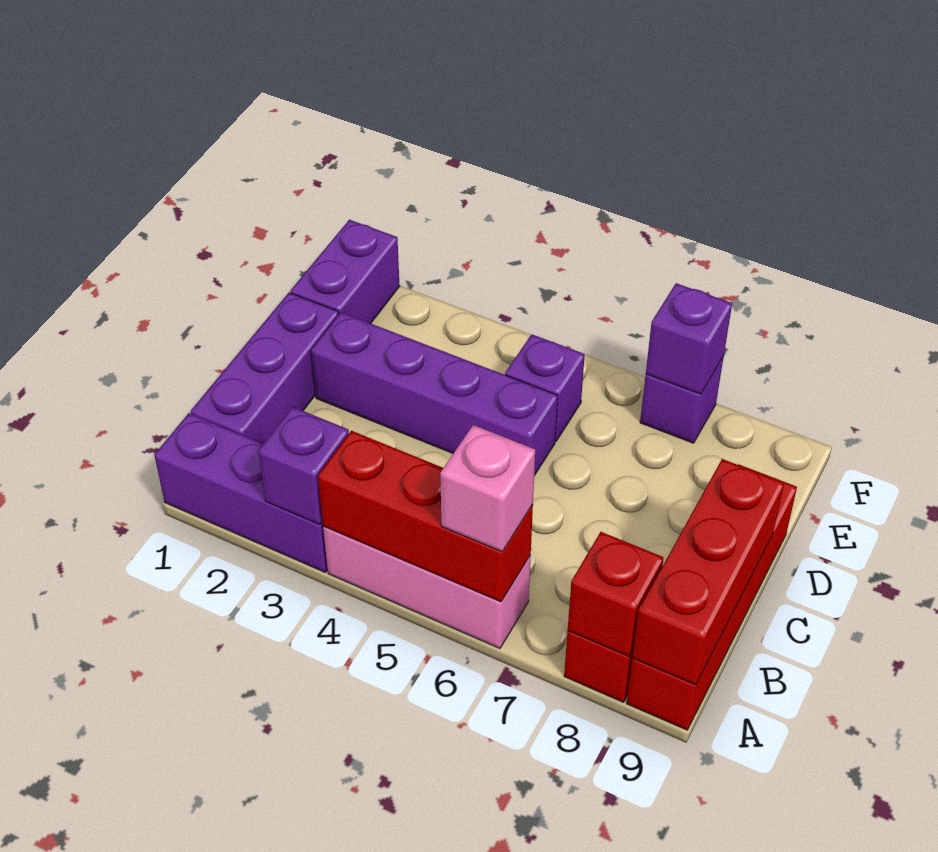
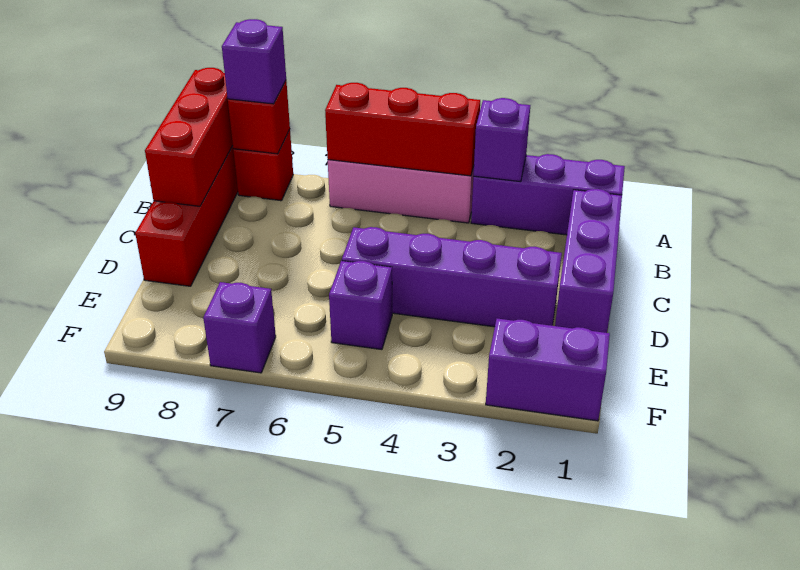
pink 1x1 brick [440,425,535,552] -> none
purple 1x2 brick [291,220,400,323] -> purple 1x2 brick turned to [486,319,610,421]
purple 1x1 brick [646,283,732,394] -> purple 1x1 brick moved to [222,19,286,104]

